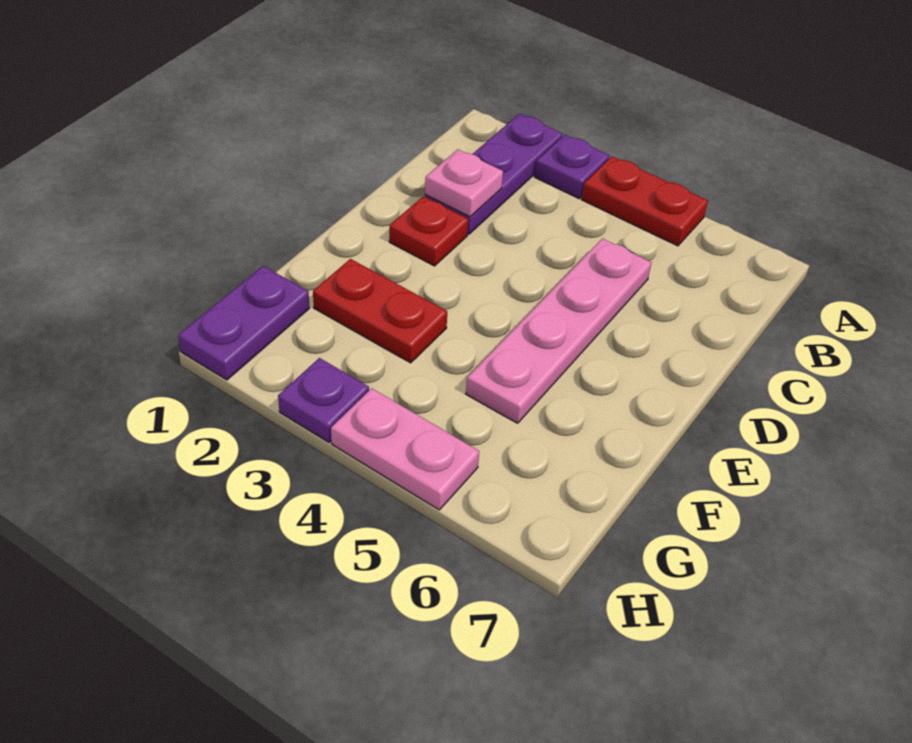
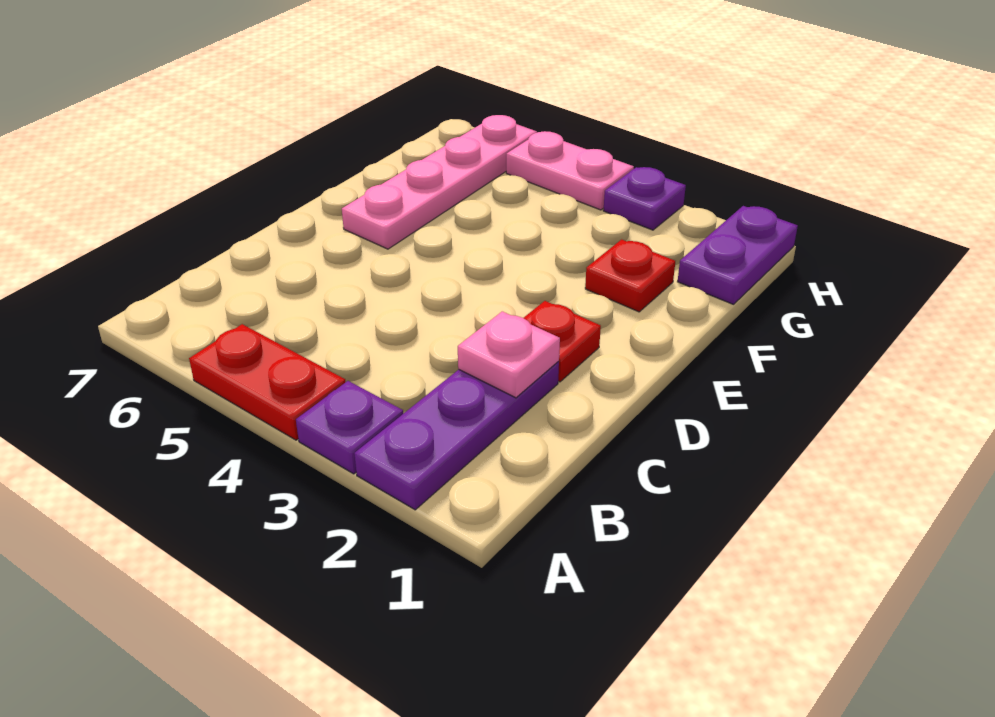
pink 1x4 plate [466,239,651,423] -> pink 1x4 plate moved to [342,115,537,249]
red 1x2 plate [313,259,447,363] -> red 1x1 plate [585,239,675,312]

